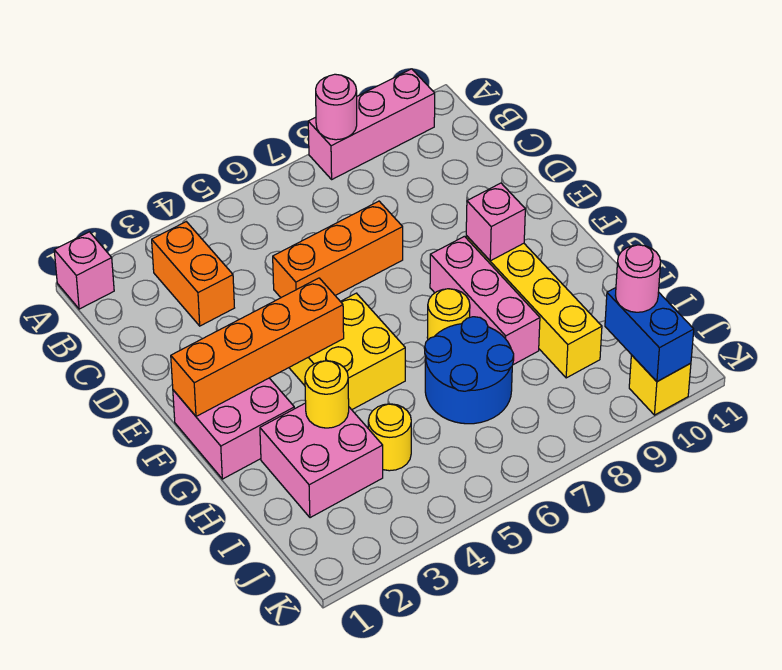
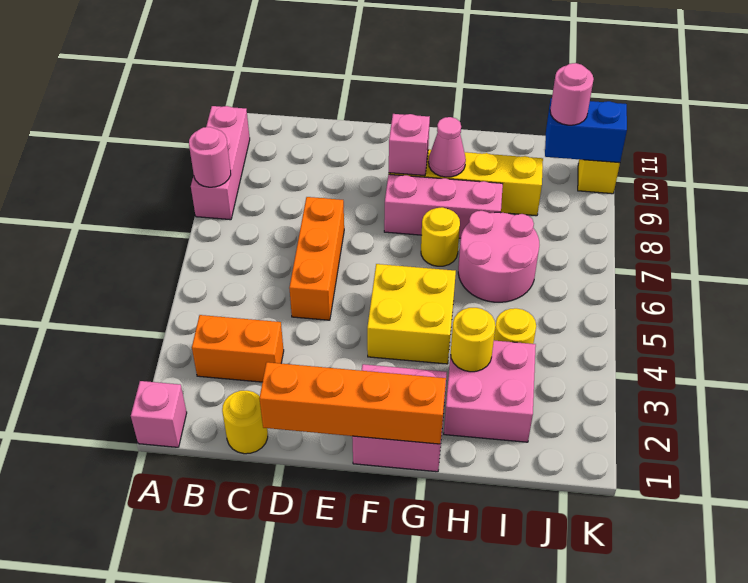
none -> yellow 1x1 round brick [222,391,268,454]
orange 1x4 brick [171,278,344,416] -> orange 1x4 brick turned to [259,362,446,444]
none -> pink 1x1 cone [429,117,466,177]
blue 2x2 round brick [425,317,514,424] -> pink 2x2 round brick [458,211,539,302]

